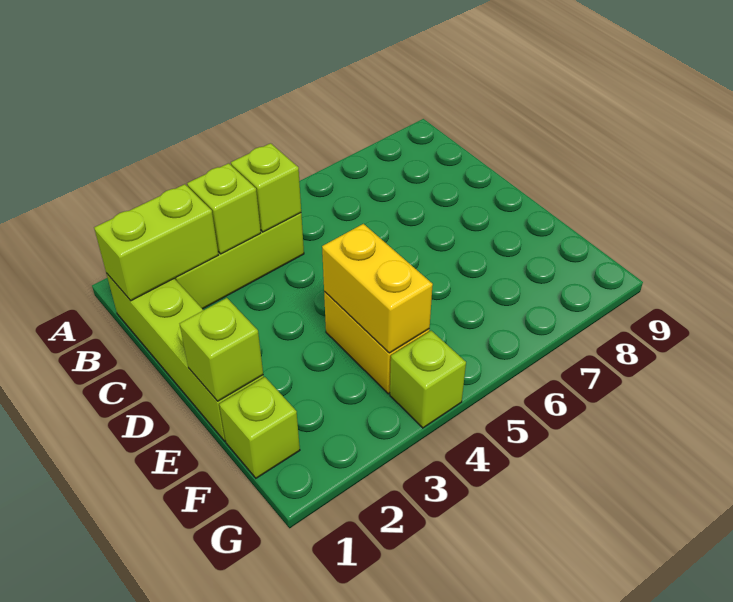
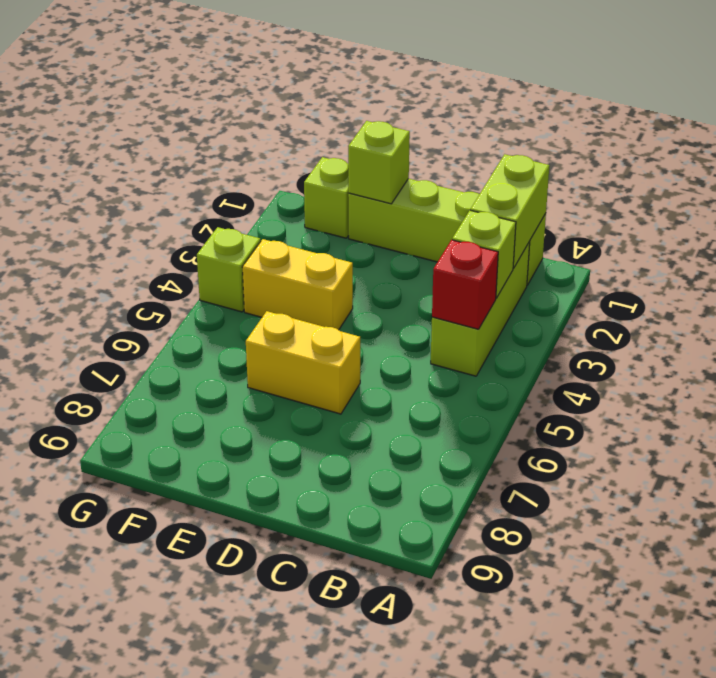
lime 1x1 brick [231,143,301,232] -> red 1x1 brick [432,240,498,329]
yellow 1x2 brick [322,224,433,353] -> yellow 1x2 brick moved to [246,311,360,414]

